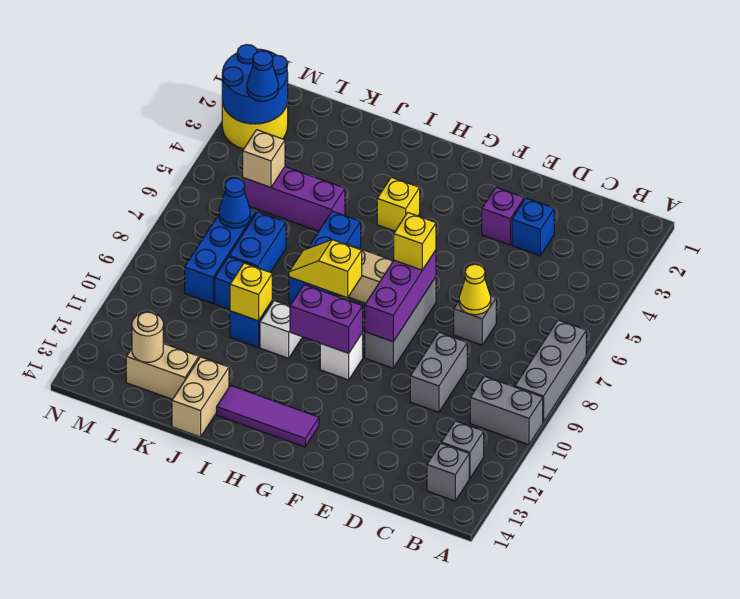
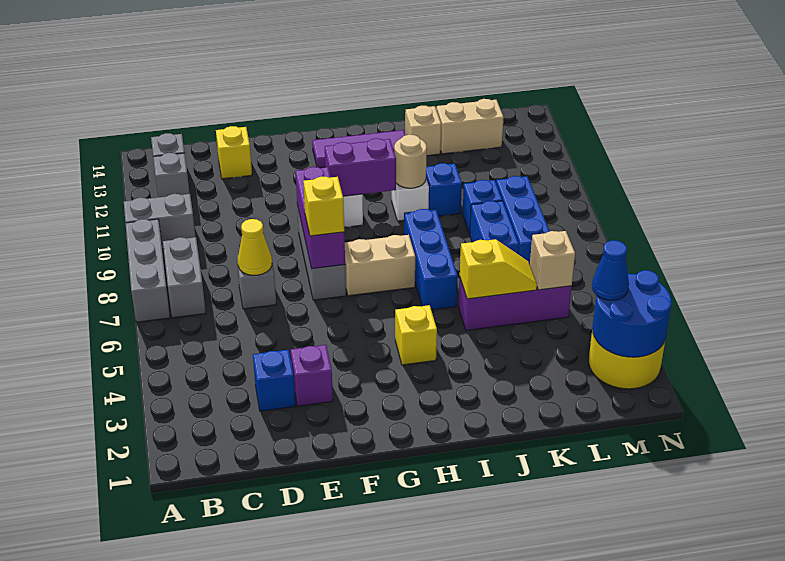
grey 1x2 brick [410,332,467,412] -> grey 1x2 brick moved to [163,237,206,318]
yellow 1x2 slope [289,240,362,298] -> yellow 1x2 slope moved to [460,239,537,299]
yellow 1x1 brick [230,263,272,321] -> yellow 1x1 brick moved to [216,126,252,179]
tan 1x2 brick [172,357,229,437] -> tan 1x1 brick [405,106,441,155]
blue 1x1 cone [219,178,250,228] -> none
tan 1x1 round brick [132,312,163,362] -> tan 1x1 round brick moved to [394,135,427,188]

